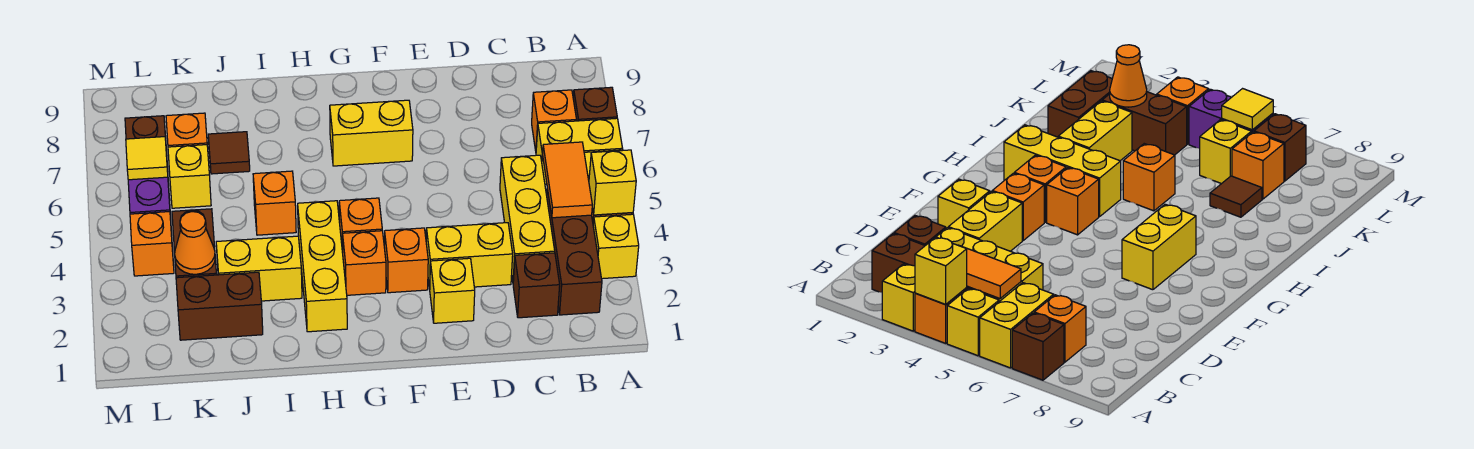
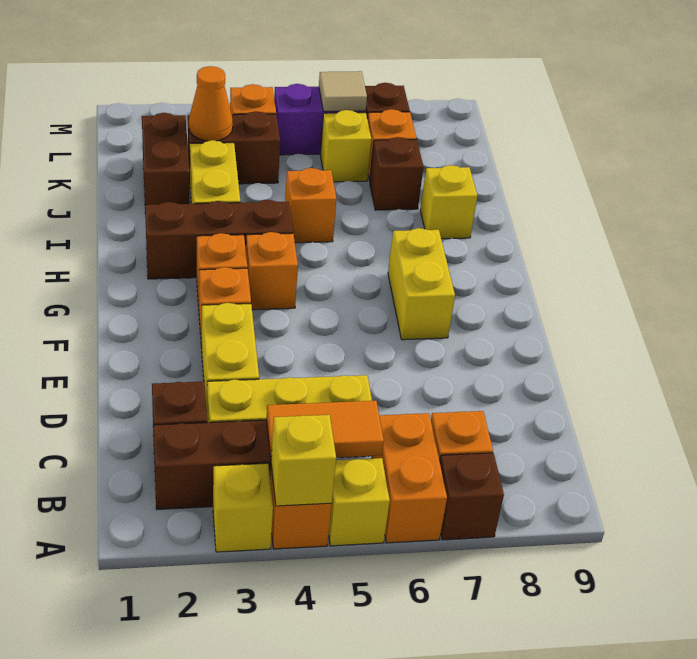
yellow 1x2 brick [536,118,623,184] -> orange 1x2 brick [372,413,447,543]
yellow 1x1 brick [430,258,475,323] -> yellow 1x1 brick moved to [420,165,477,239]
yellow 1x3 brick [298,201,347,332] -> brown 1x3 brick [145,200,293,279]
brown 1x1 tile [208,132,250,174] -> brown 1x1 brick [370,137,423,210]
yellow 1x1 tile [126,137,168,180] -> tan 1x1 tile [319,71,367,111]

